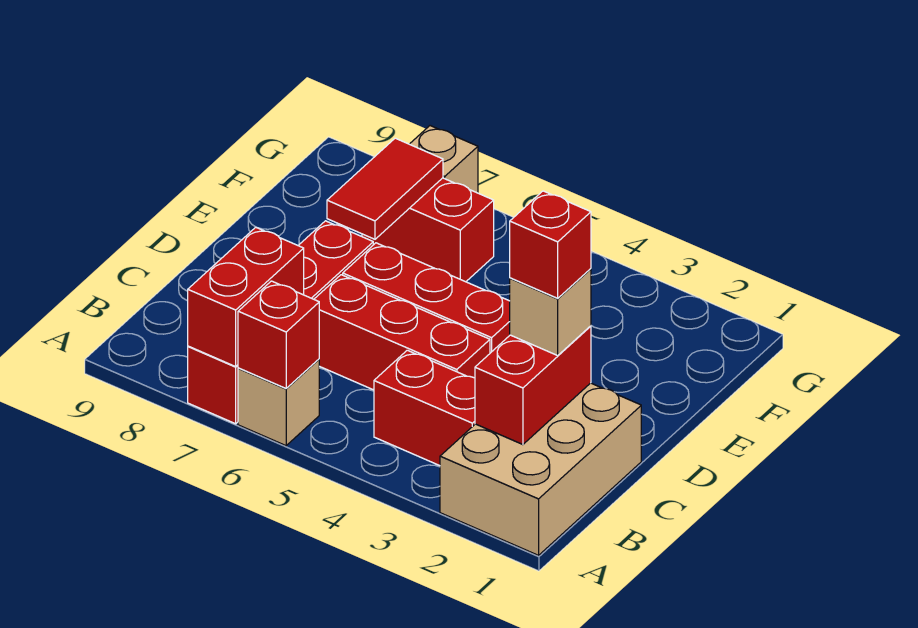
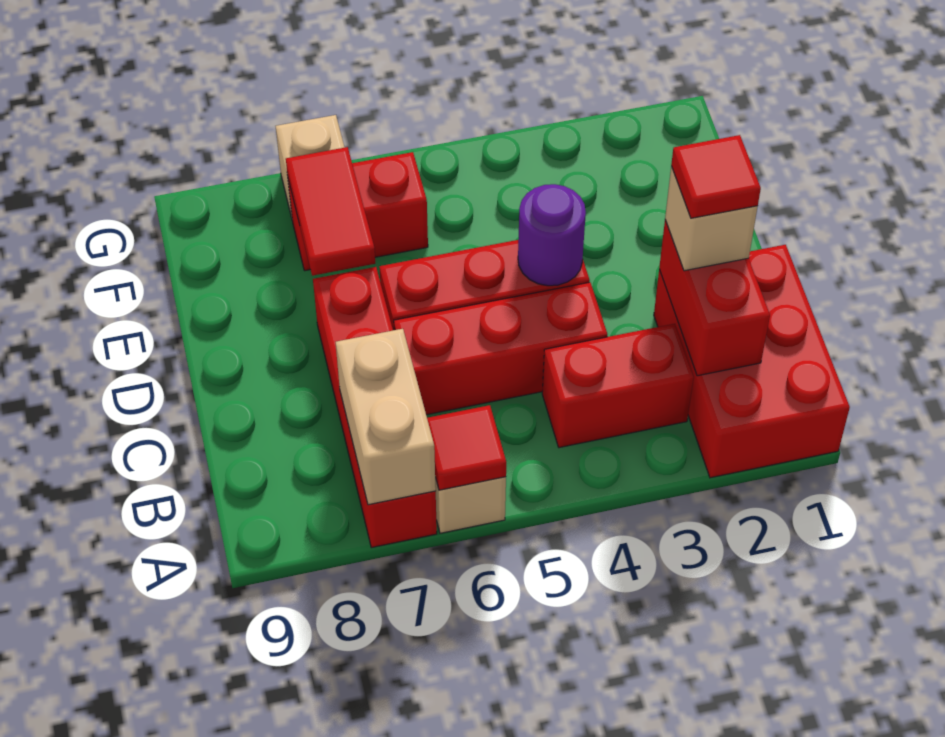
tan 2x3 brick [440,383,641,555] -> red 2x3 brick [654,245,850,478]
red 1x1 brick [238,281,319,388] -> red 1x1 tile [427,405,506,490]
red 1x2 brick [188,227,304,367] -> tan 1x2 brick [336,329,436,505]
red 1x1 brick [510,191,591,298] -> red 1x1 tile [671,135,761,218]
none -> purple 1x1 round brick [518,184,586,286]

